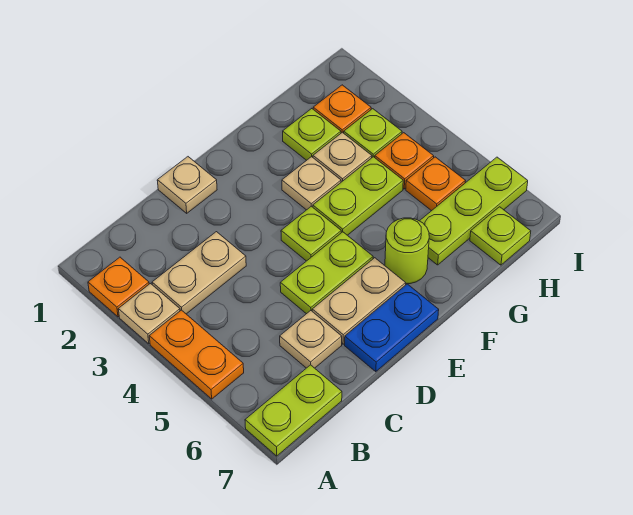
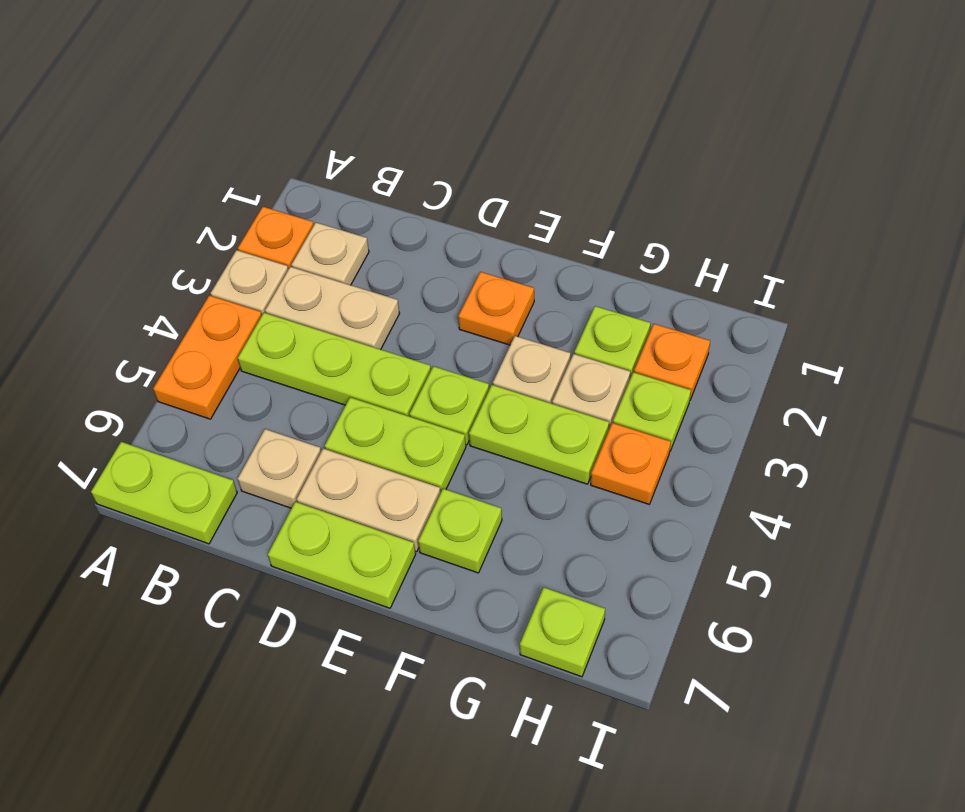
tan 1x1 plate [157,157,217,213] -> tan 1x1 plate moved to [291,223,369,285]
blue 1x2 plate [345,284,439,372] -> lime 1x2 plate [268,502,416,608]
lime 1x1 round brick [385,218,429,284] -> lime 1x1 plate [418,489,502,573]
lime 1x3 plate [420,157,528,265] -> lime 1x3 plate moved to [238,313,431,416]
orange 1x1 plate [406,157,465,211] -> orange 1x1 plate moved to [458,272,534,345]

